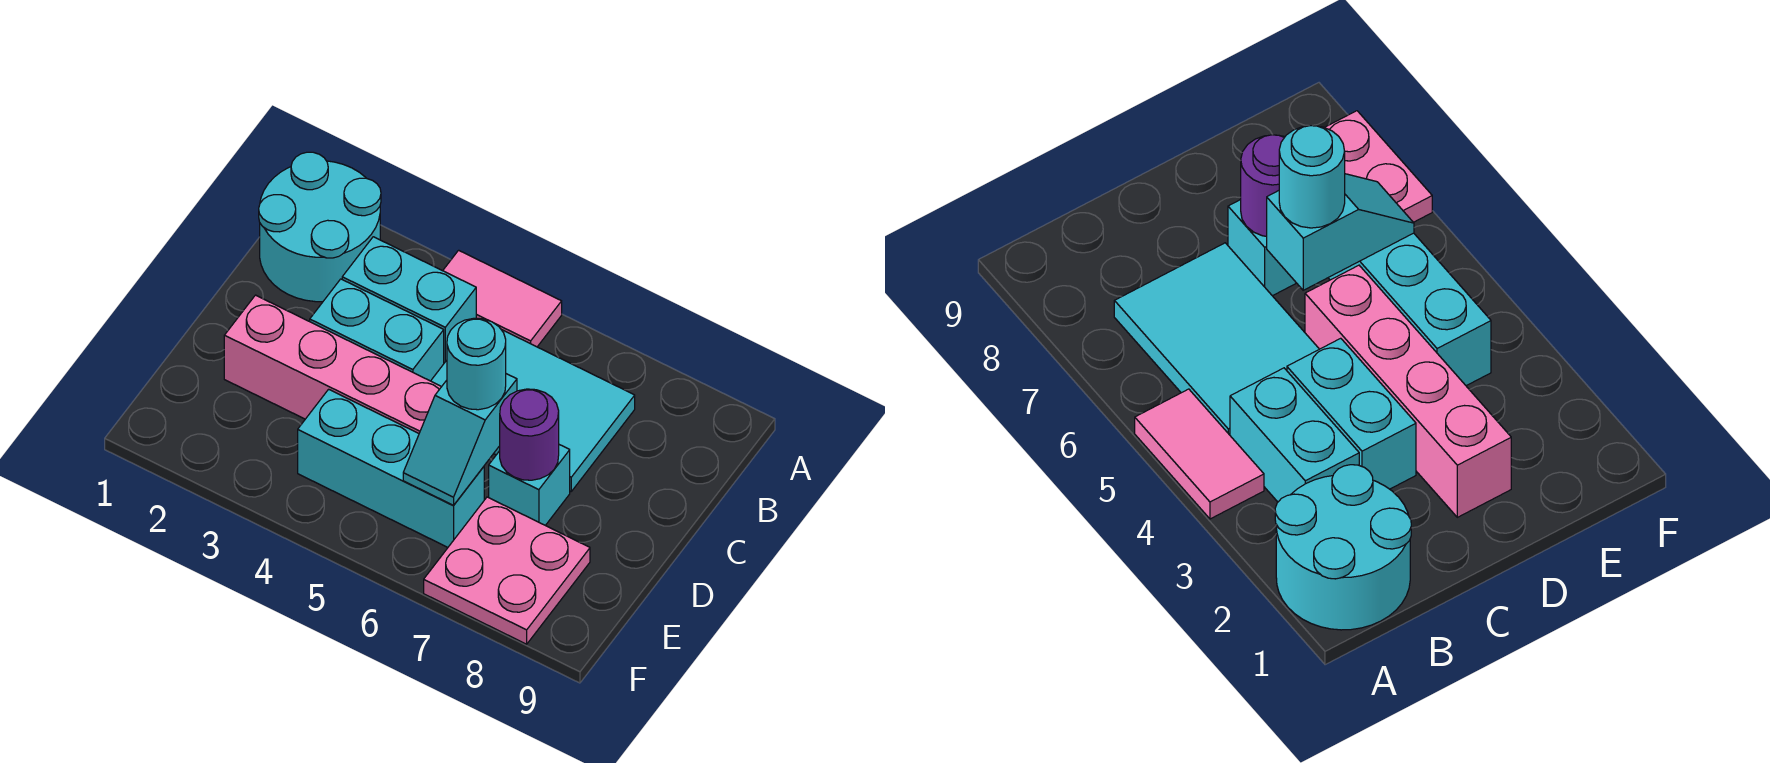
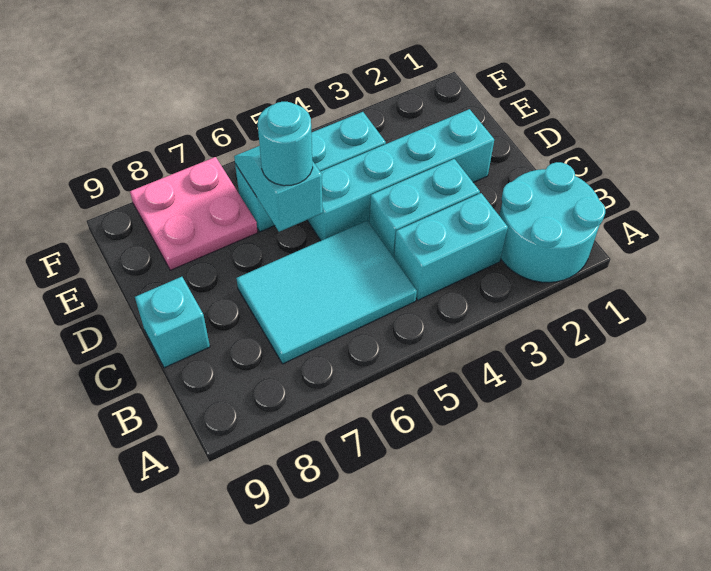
pink 1x2 tile [443,250,562,347] -> none
pink 1x4 brick [224,295,441,433] -> cyan 1x4 brick [307,109,494,241]
cyan 1x1 brick [489,445,570,525] -> cyan 1x1 brick moved to [135,277,210,368]
purple 1x1 round brick [500,389,559,480] -> none

